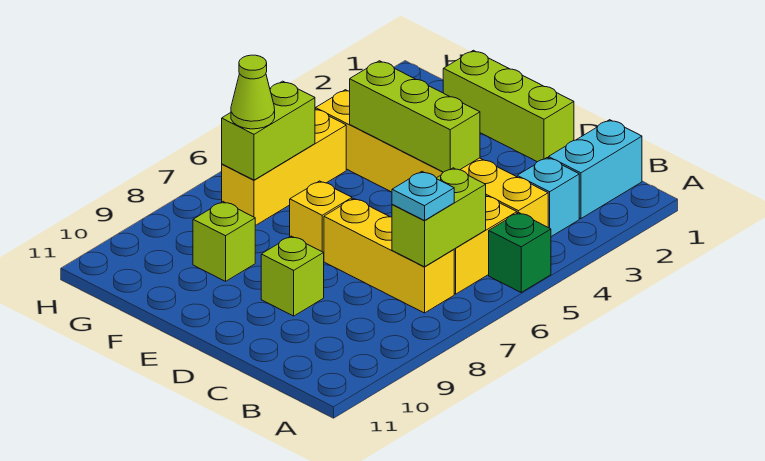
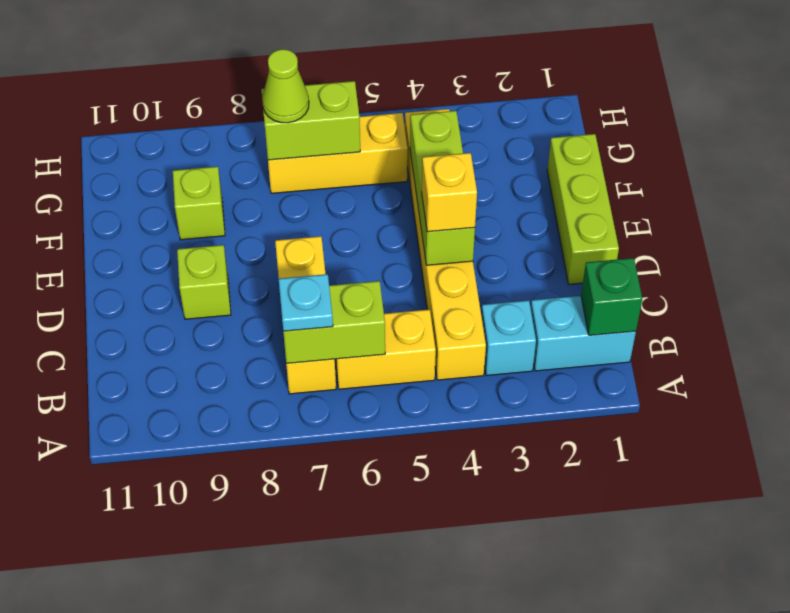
green 1x1 brick [489,213,551,292] -> green 1x1 brick moved to [581,258,642,335]
yellow 1x1 brick [290,181,352,253] -> yellow 1x1 brick moved to [422,153,477,232]

